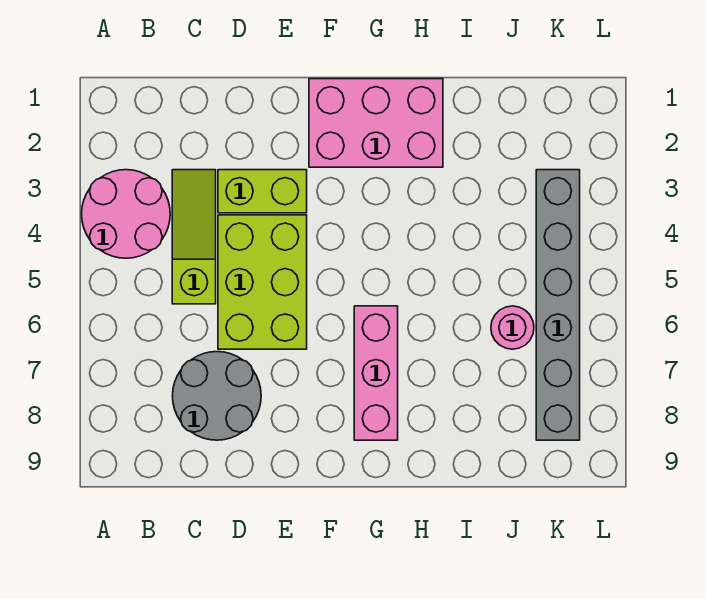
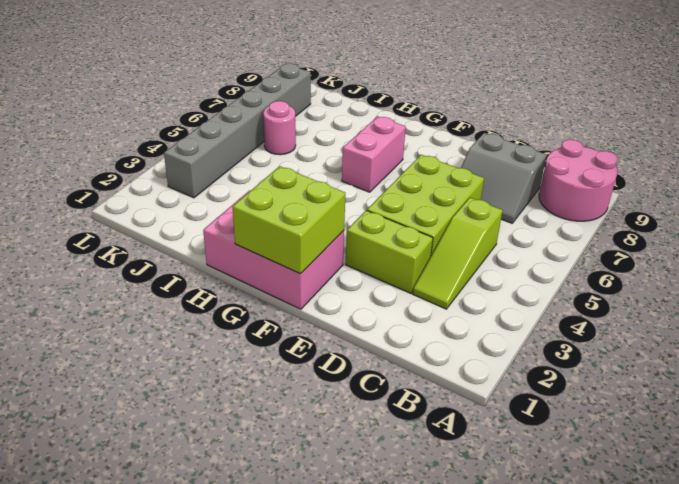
pink 2x2 round brick [82,170,170,258] -> pink 2x2 round brick moved to [539,139,618,221]
grey 2x2 round brick [173,352,261,440] -> grey 2x2 slope [461,133,547,223]
none -> lime 2x2 brick [232,166,345,274]
pink 1x3 brick [354,306,398,440] -> pink 1x2 brick [342,116,406,192]

